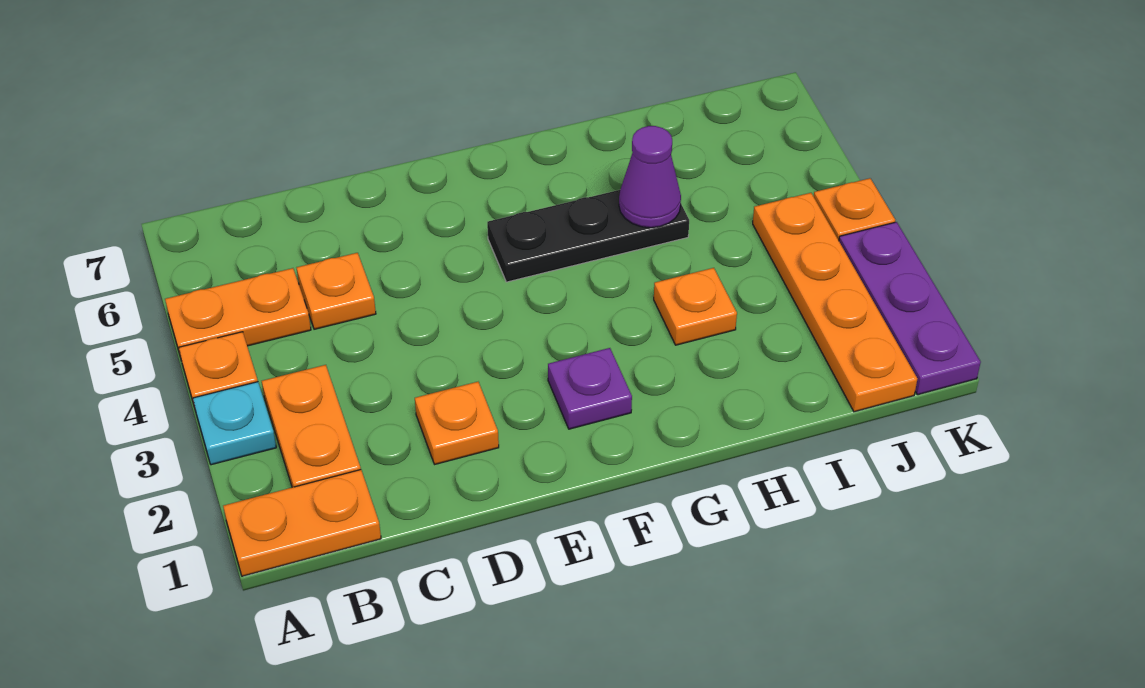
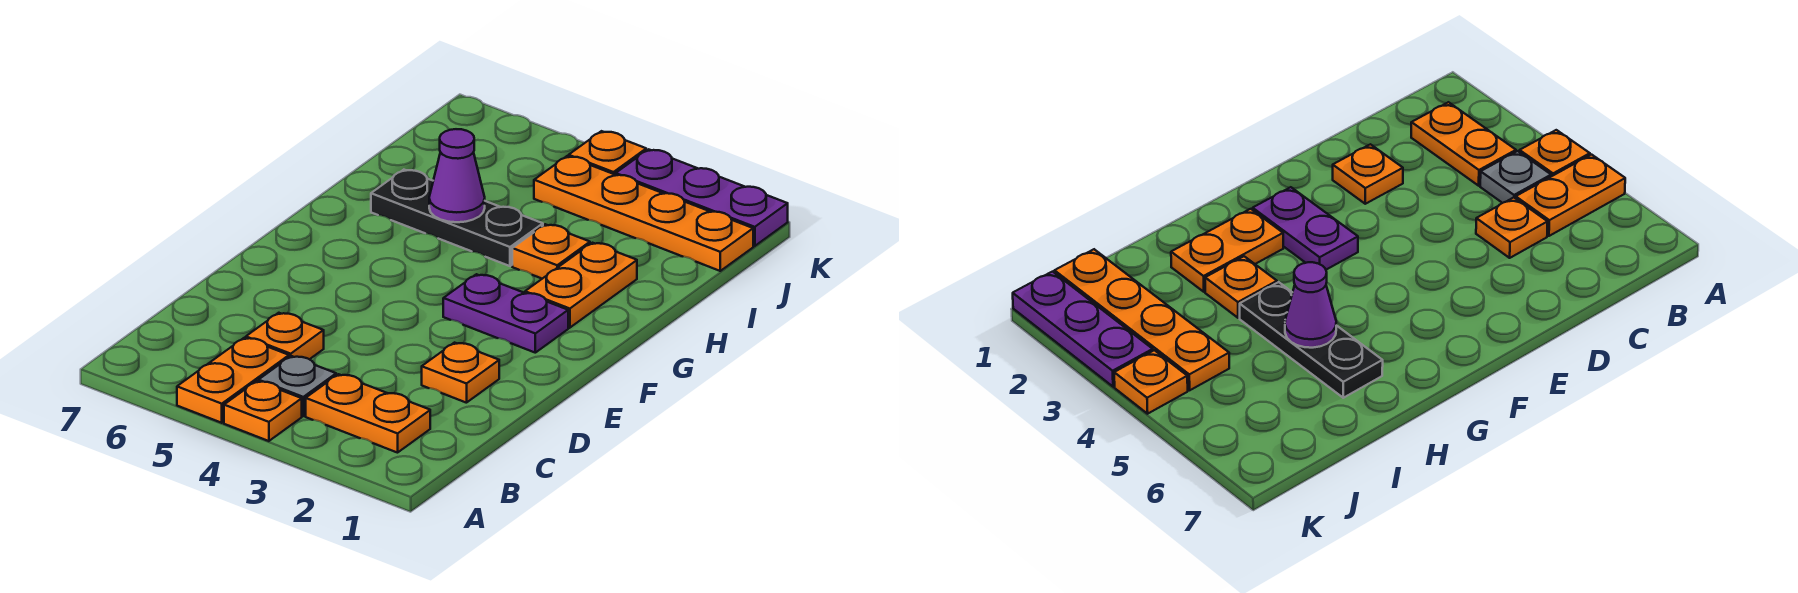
orange 1x2 plate [223,470,381,576] -> orange 1x2 plate moved to [525,243,637,328]
cyan 1x1 plate [193,382,276,465] -> none
none -> grey 1x1 plate [259,356,336,416]
purple 1x1 plate [548,348,632,429] -> purple 1x2 plate [443,274,568,353]
black 1x3 plate [487,190,689,282] -> black 1x3 plate turned to [371,170,543,266]

